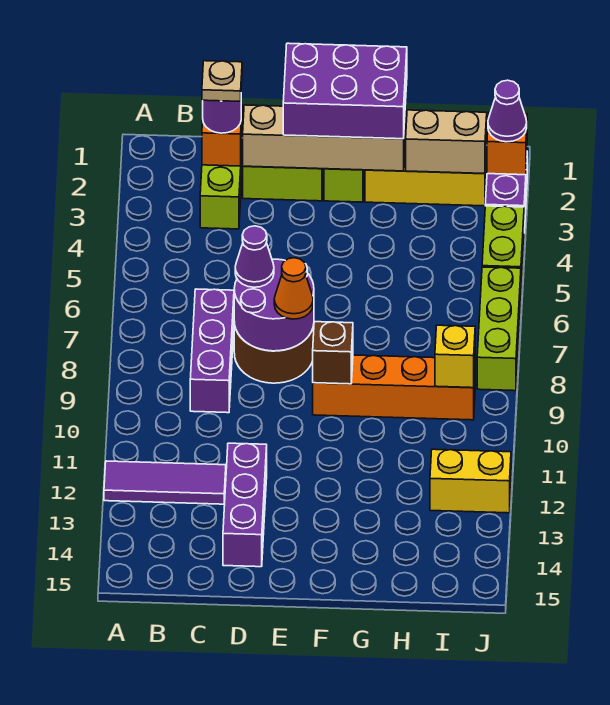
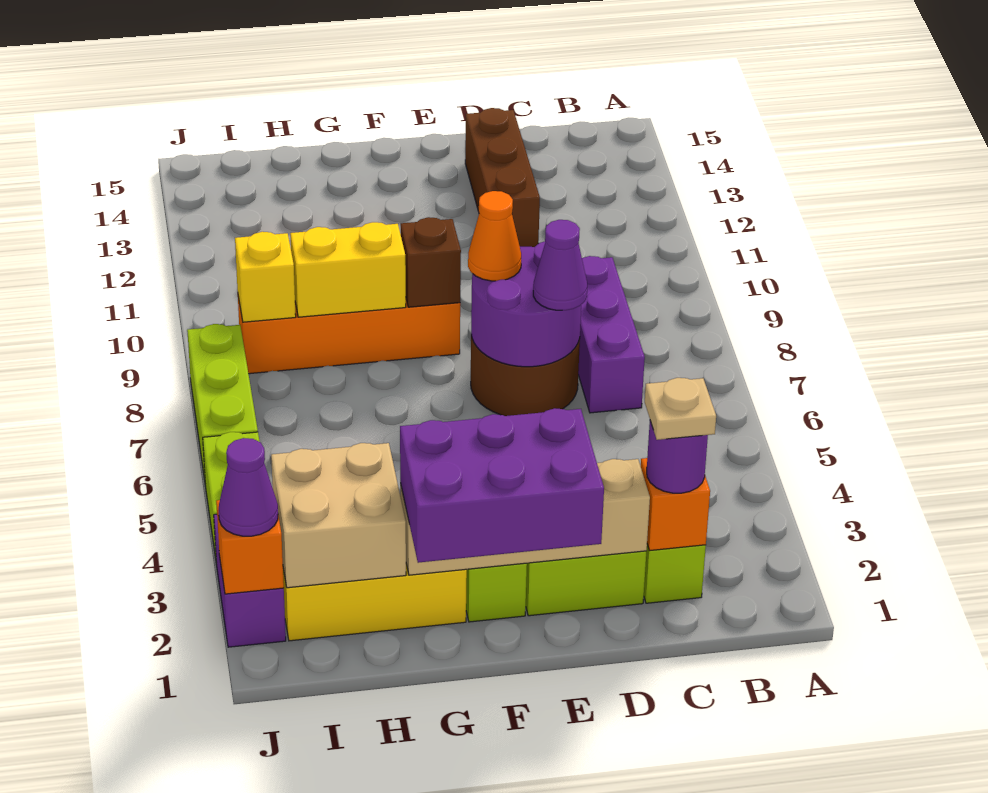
purple 1x3 tile [104,461,226,504] -> none
purple 1x3 brick [223,443,267,567] -> brown 1x3 brick [465,108,540,247]
tan 1x2 brick [406,110,487,174] -> tan 2x2 brick [271,443,406,588]
yellow 1x2 brick [430,449,511,513] -> yellow 1x2 brick moved to [290,222,406,317]

